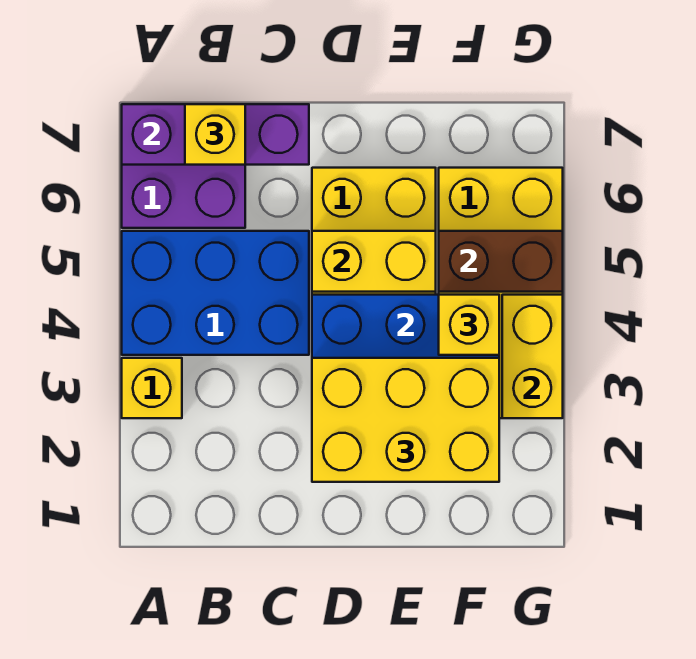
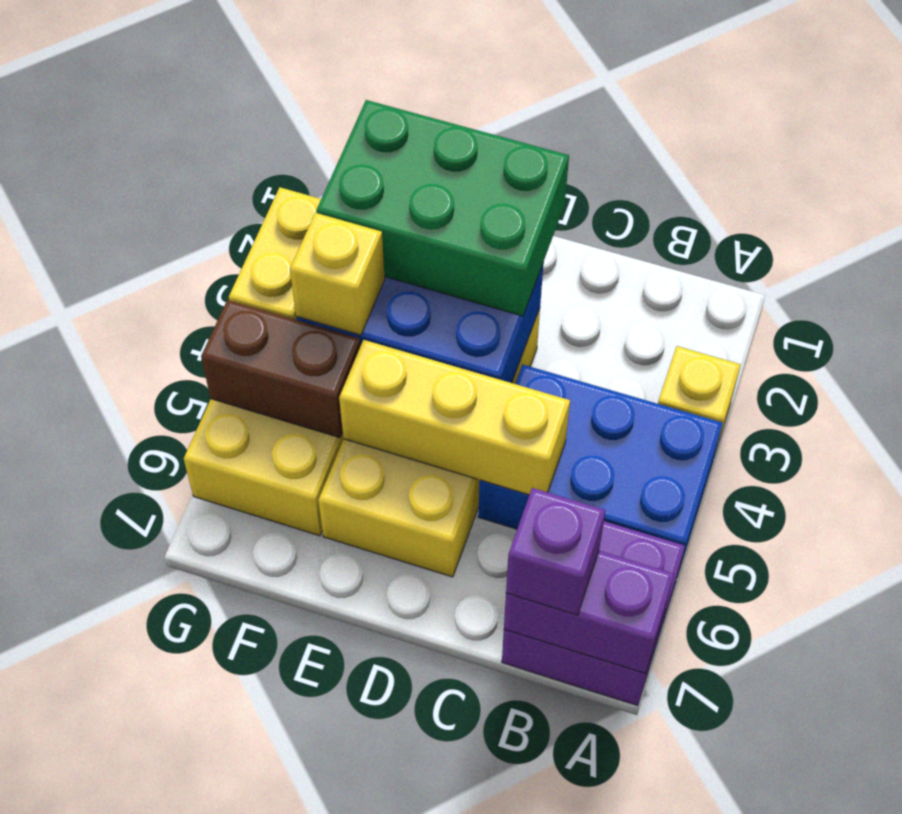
purple 1x3 brick [122,104,309,165] -> purple 1x2 brick [504,551,674,674]
yellow 1x1 brick [185,104,245,165] -> purple 1x1 brick [506,488,606,615]
yellow 2x3 brick [312,358,499,482] -> green 2x3 brick [317,100,569,316]
yellow 1x2 brick [312,231,436,292] -> yellow 1x3 brick [339,340,570,495]

